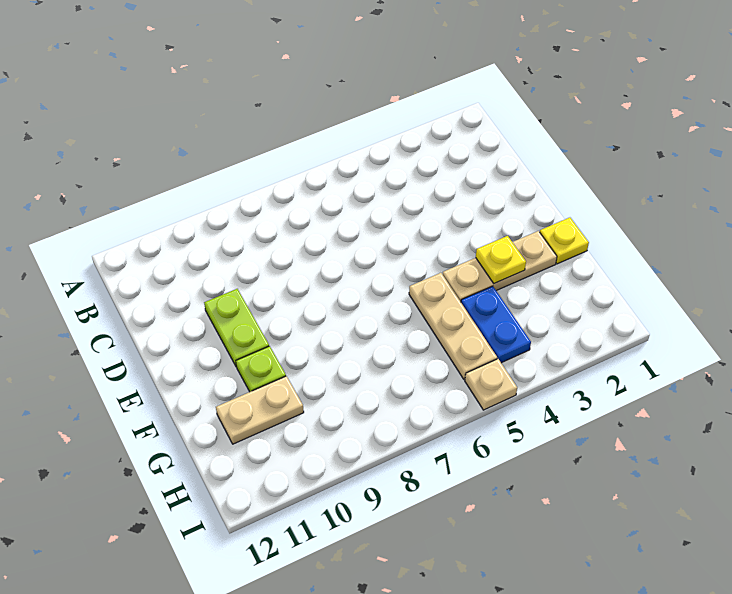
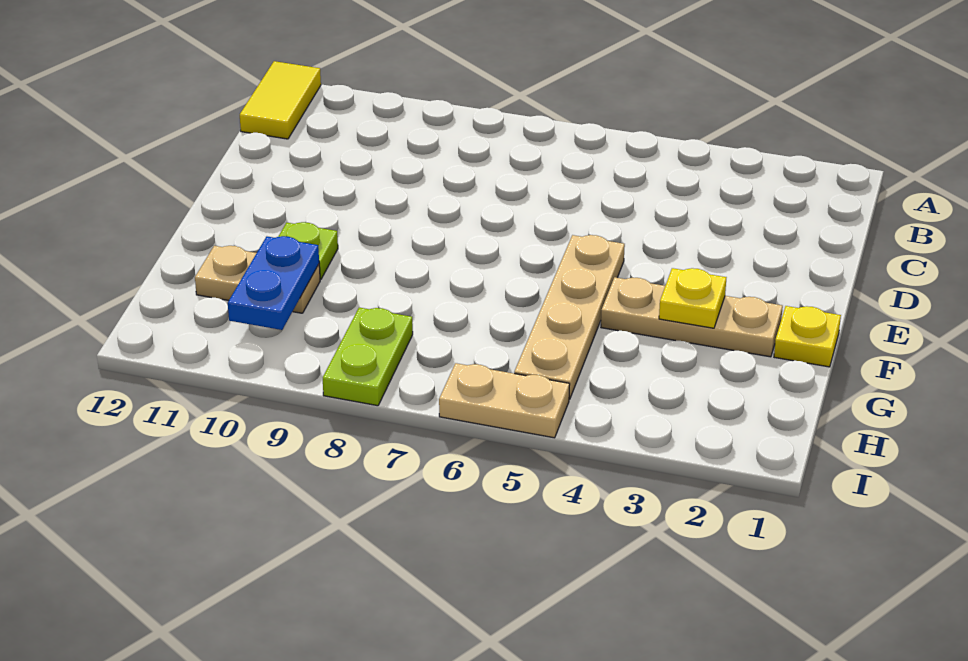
none -> yellow 1x2 tile [240,61,321,139]
lime 1x2 plate [204,289,269,367] -> lime 1x2 plate moved to [323,308,413,406]
tan 1x3 plate [409,273,497,379] -> tan 1x4 plate [514,235,625,400]
blue 1x2 plate [461,286,531,363] -> blue 1x2 plate moved to [228,236,319,330]
tan 1x1 plate [465,359,517,410] -> tan 1x2 plate [439,363,570,438]

